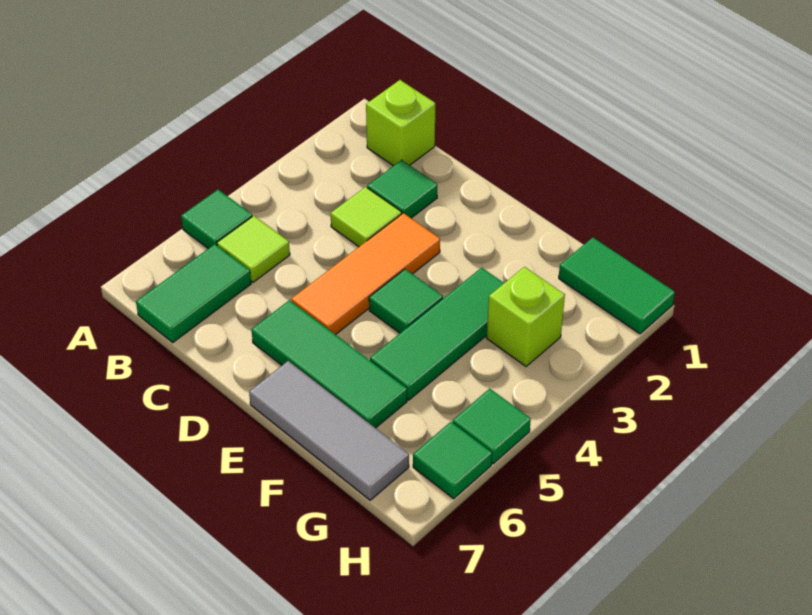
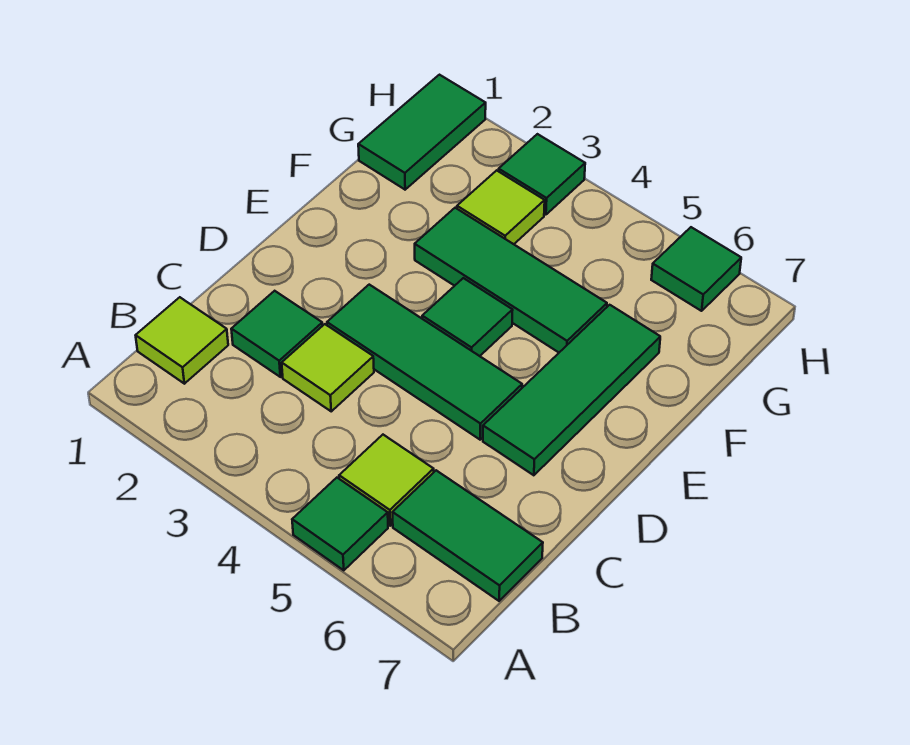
lime 1x1 brick [366,80,435,166] -> lime 1x1 tile [136,297,228,384]
orange 1x3 tile [291,213,440,335] -> green 1x3 tile [327,285,522,440]
grey 1x3 tile [249,361,409,500] -> none
lime 1x1 brick [487,267,565,366] -> lime 1x1 tile [457,170,545,244]
green 1x1 tile [453,389,531,464] -> green 1x1 tile moved to [499,134,585,215]

